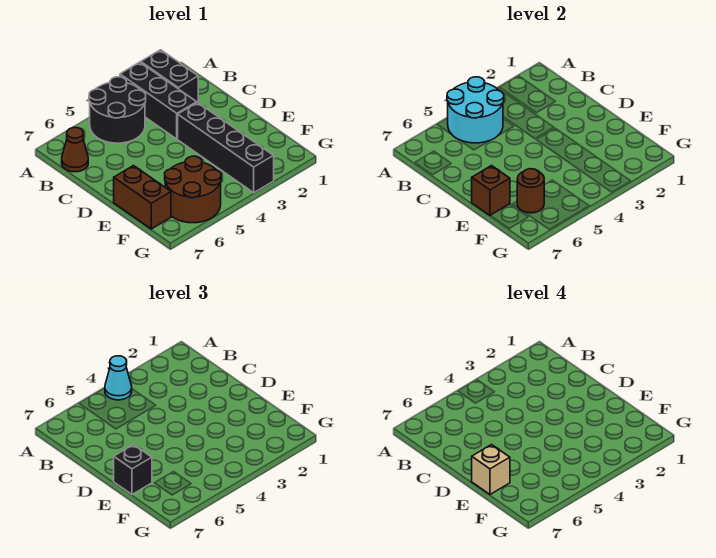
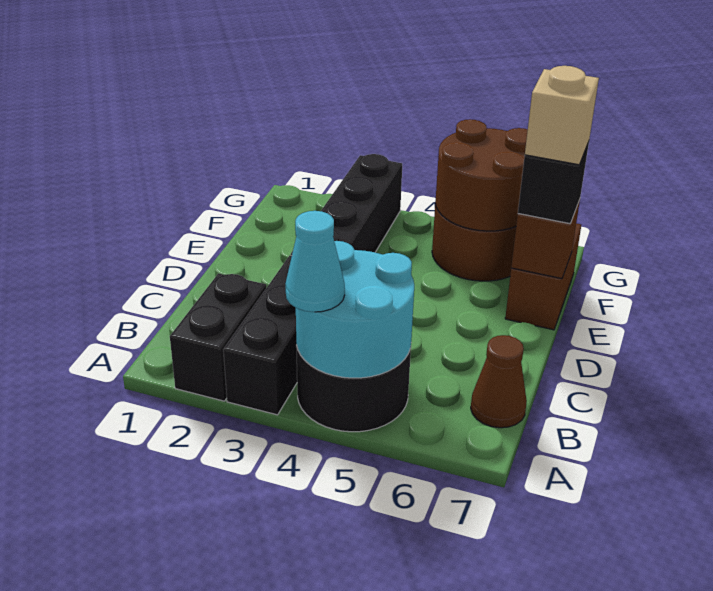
brown 1x1 round brick [517,169,544,213] -> brown 2x2 round brick [435,119,528,231]

